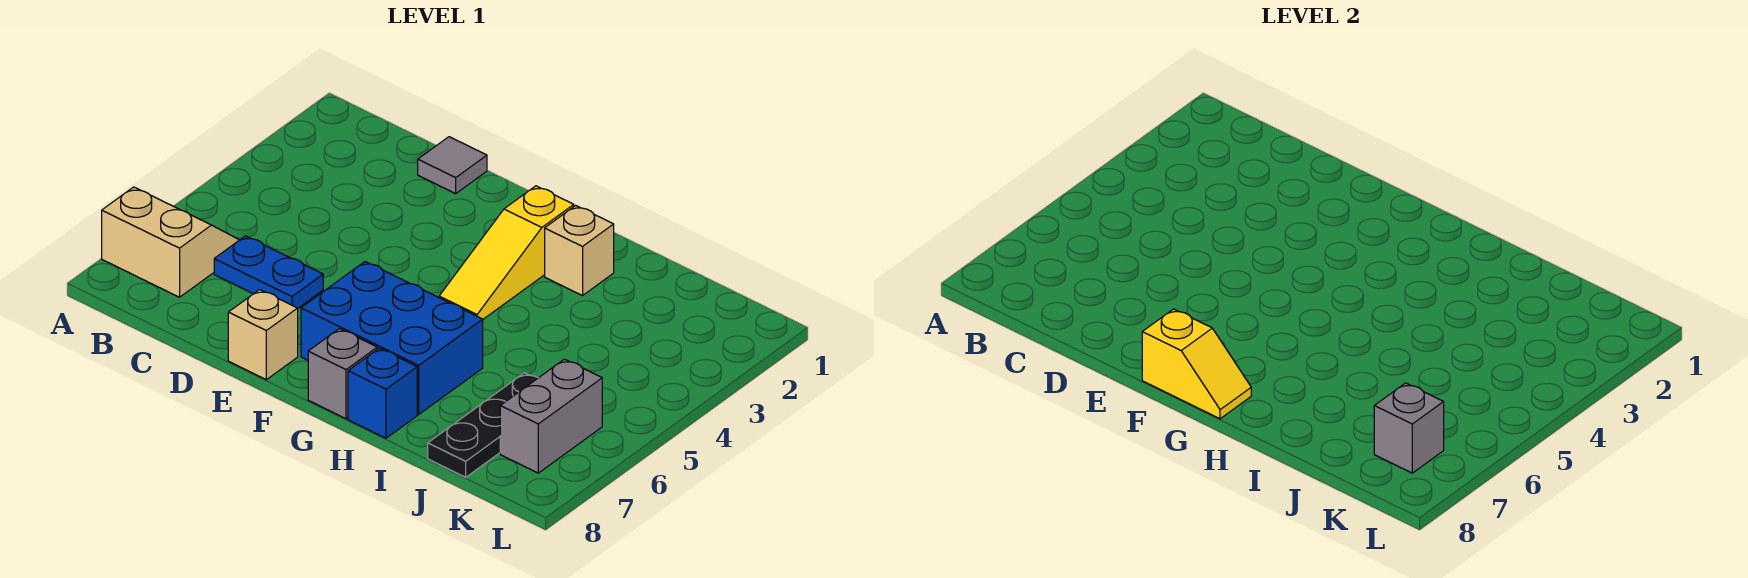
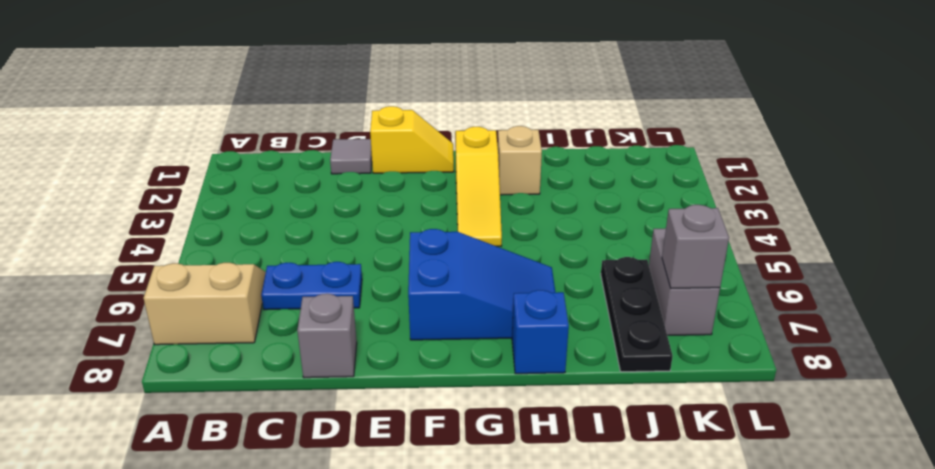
tan 1x1 brick [228,290,298,380] -> none
blue 2x3 brick [301,262,483,414] -> blue 2x3 slope [408,229,556,340]
yellow 1x2 slope [1142,309,1251,419] -> yellow 1x2 slope moved to [370,106,454,173]
grey 1x1 brick [308,329,377,419] -> grey 1x1 brick moved to [297,294,357,378]

